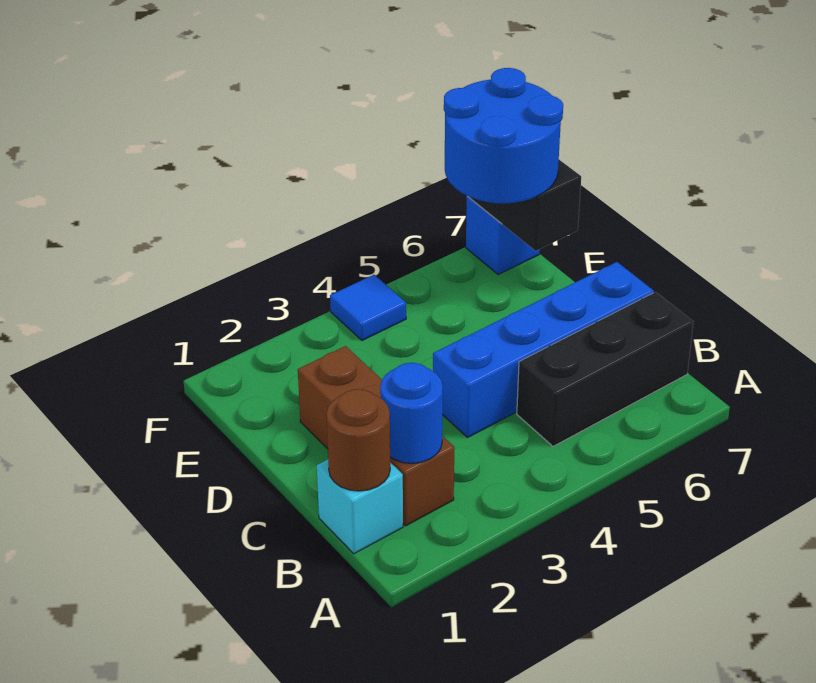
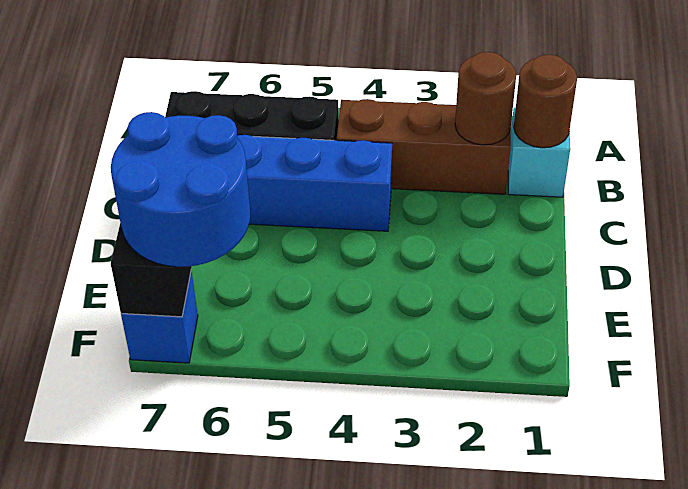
brown 1x3 brick [298,346,454,526] -> brown 1x3 brick turned to [337,99,511,194]
blue 1x1 round brick [380,363,443,463] -> brown 1x1 round brick [455,52,516,145]
blue 1x1 tile [330,275,406,341] -> none

